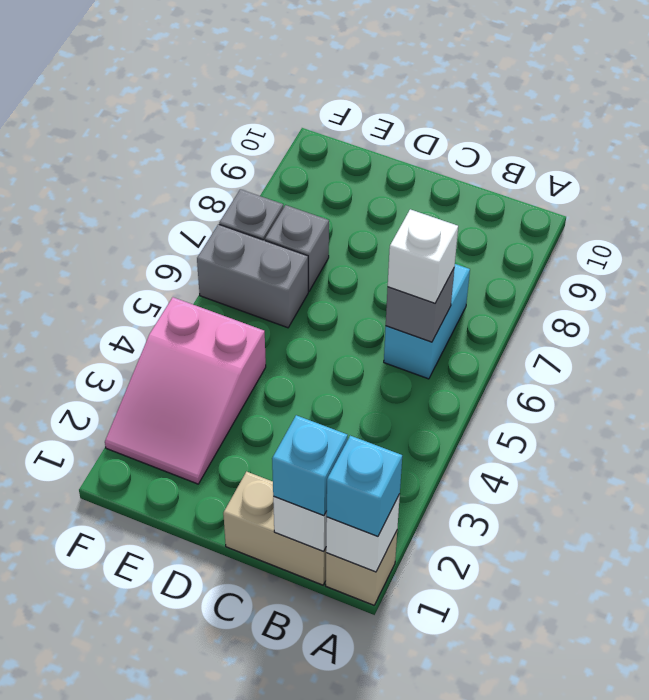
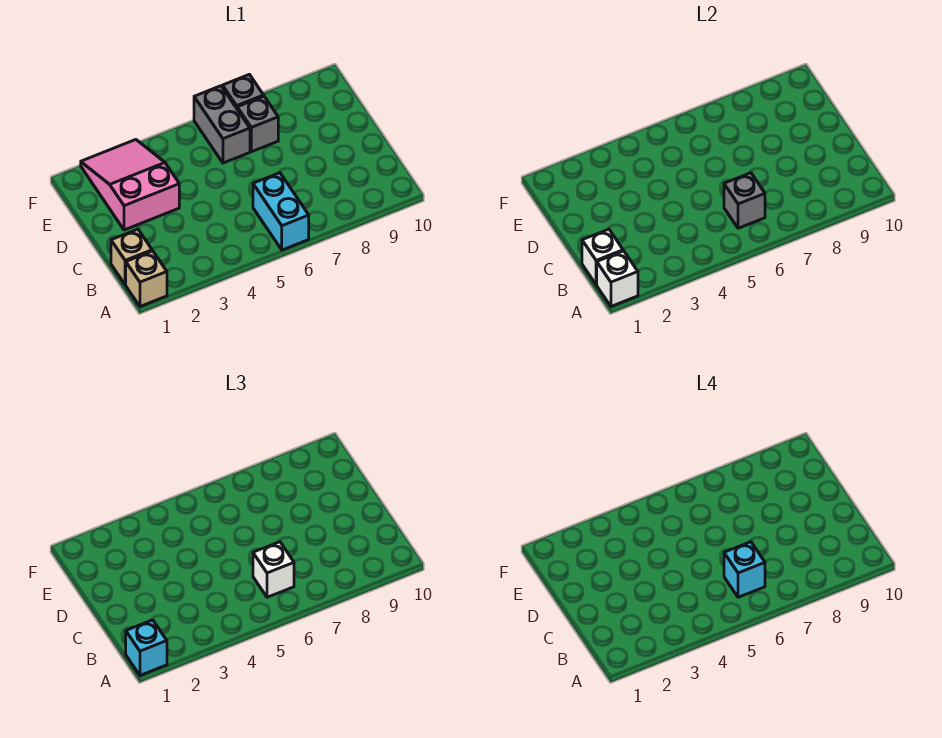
tan 1x2 brick [223,472,326,585] -> tan 1x1 brick [111,229,152,285]
cyan 1x1 brick [272,415,348,516] -> cyan 1x1 brick moved to [724,542,765,597]
cyan 1x2 brick [384,264,470,379] -> cyan 1x2 brick turned to [253,173,309,250]
pink 2x3 slope [105,297,266,484] -> pink 2x3 slope turned to [81,140,179,230]

